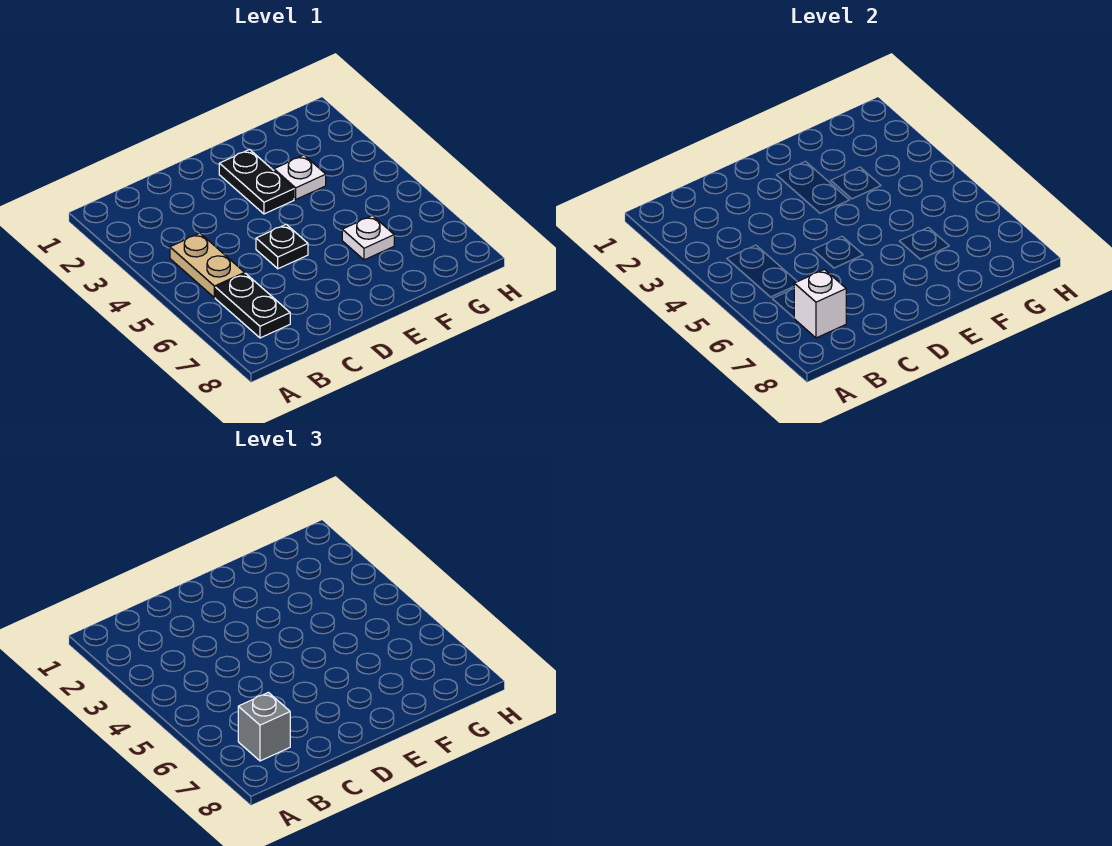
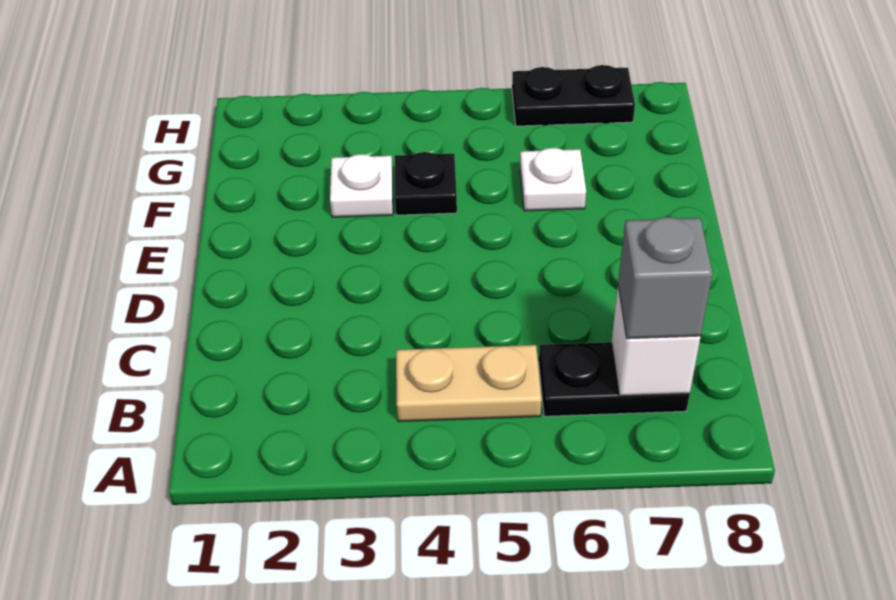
black 1x1 plate [256,224,308,269] -> black 1x1 plate moved to [395,152,457,215]
black 1x2 plate [219,150,294,214] -> black 1x2 plate moved to [512,65,635,126]

